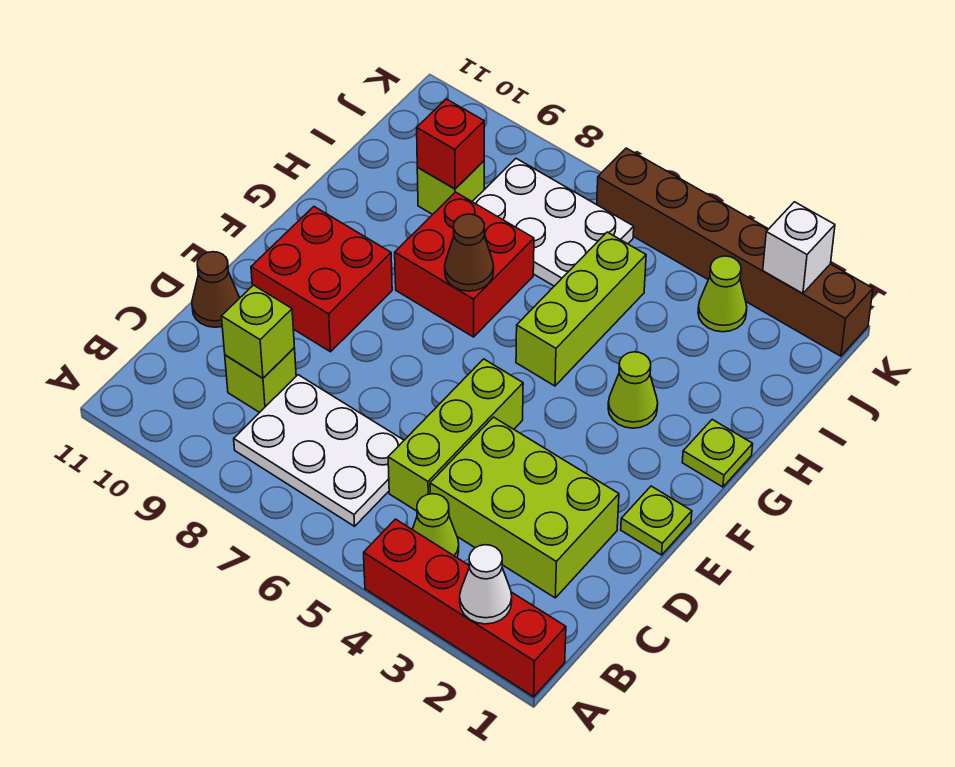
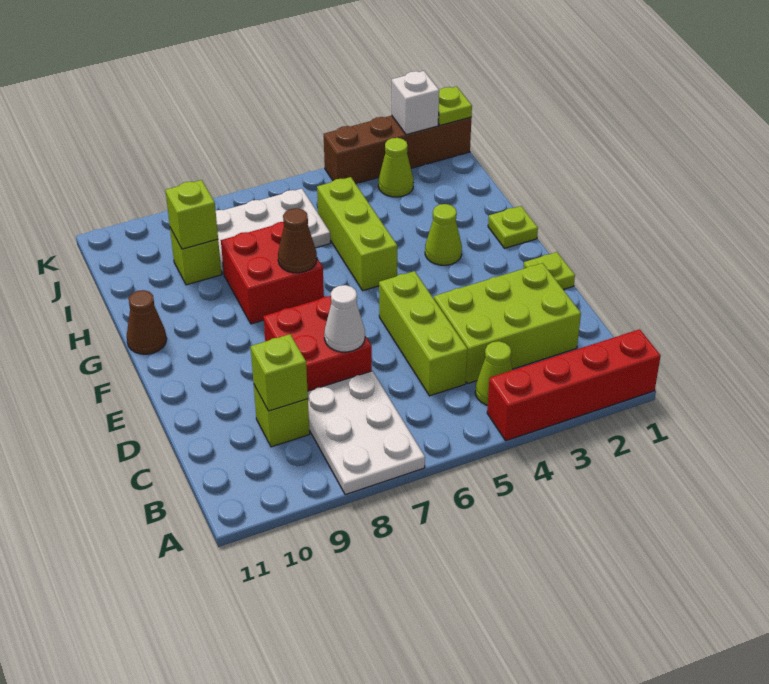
white 1x1 cone [460,545,512,624] -> white 1x1 cone moved to [324,285,365,352]
white 2x3 plate [234,375,404,526] -> white 2x3 plate turned to [308,371,425,495]
brown 1x1 cone [192,252,239,327] -> brown 1x1 cone moved to [127,290,167,354]
red 2x2 brick [251,207,392,352] -> red 2x2 brick moved to [263,296,372,391]
red 1x1 brick [417,99,484,189] -> lime 1x1 brick [165,180,218,249]
brown 1x6 brick [597,148,873,356] -> brown 1x4 brick [324,116,472,184]
none -> lime 1x1 plate [438,86,472,126]

